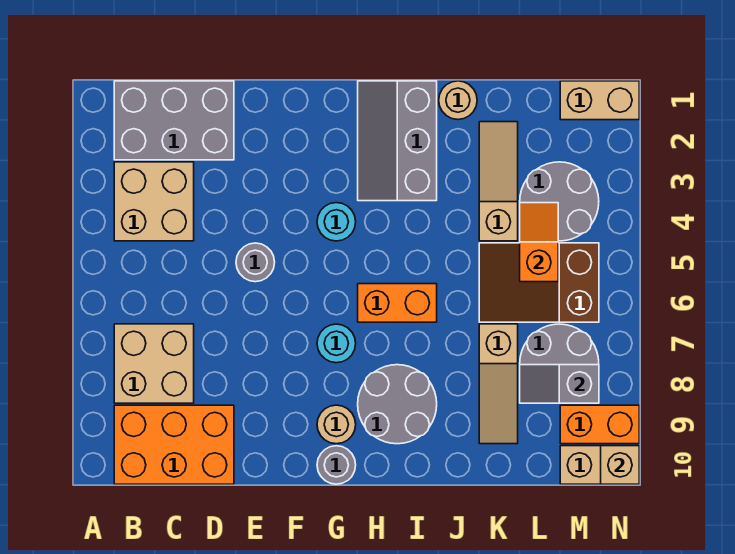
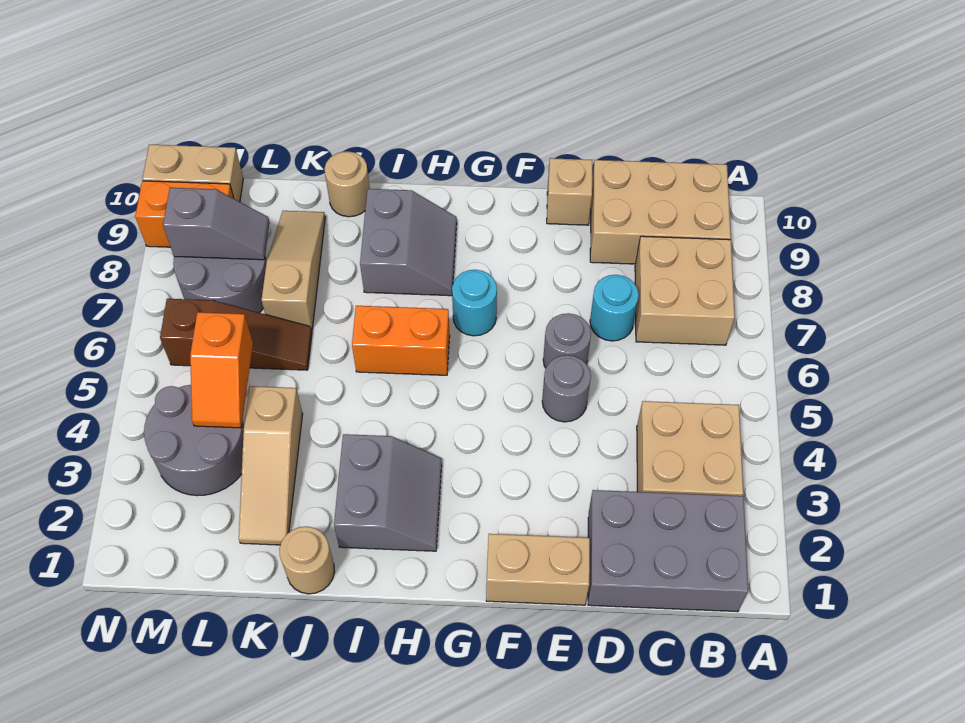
orange 2x3 brick [114,405,234,484] -> tan 2x3 brick [590,160,731,264]
cyan 1x1 round brick [317,203,356,241] -> cyan 1x1 round brick moved to [590,275,639,341]
tan 1x1 round brick [317,405,356,444] -> tan 1x1 round brick moved to [325,151,370,217]
grey 1x1 round brick [317,446,356,484] -> grey 1x1 round brick moved to [543,313,591,368]
grey 2x3 slope [358,81,437,201] -> grey 2x2 slope [334,434,442,551]
grey 2x2 round brick [358,365,437,444] -> grey 2x2 slope [360,189,457,296]
brown 2x3 slope [479,243,599,322] -> brown 1x3 slope [160,299,312,370]
tan 1x2 brick [560,81,639,120] -> tan 1x2 brick moved to [486,534,590,605]
tan 1x1 brick [601,446,639,484] -> tan 1x1 brick moved to [547,158,592,225]

